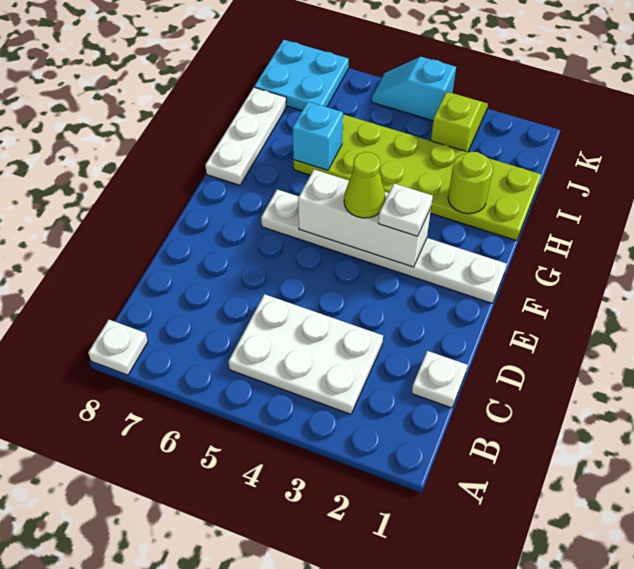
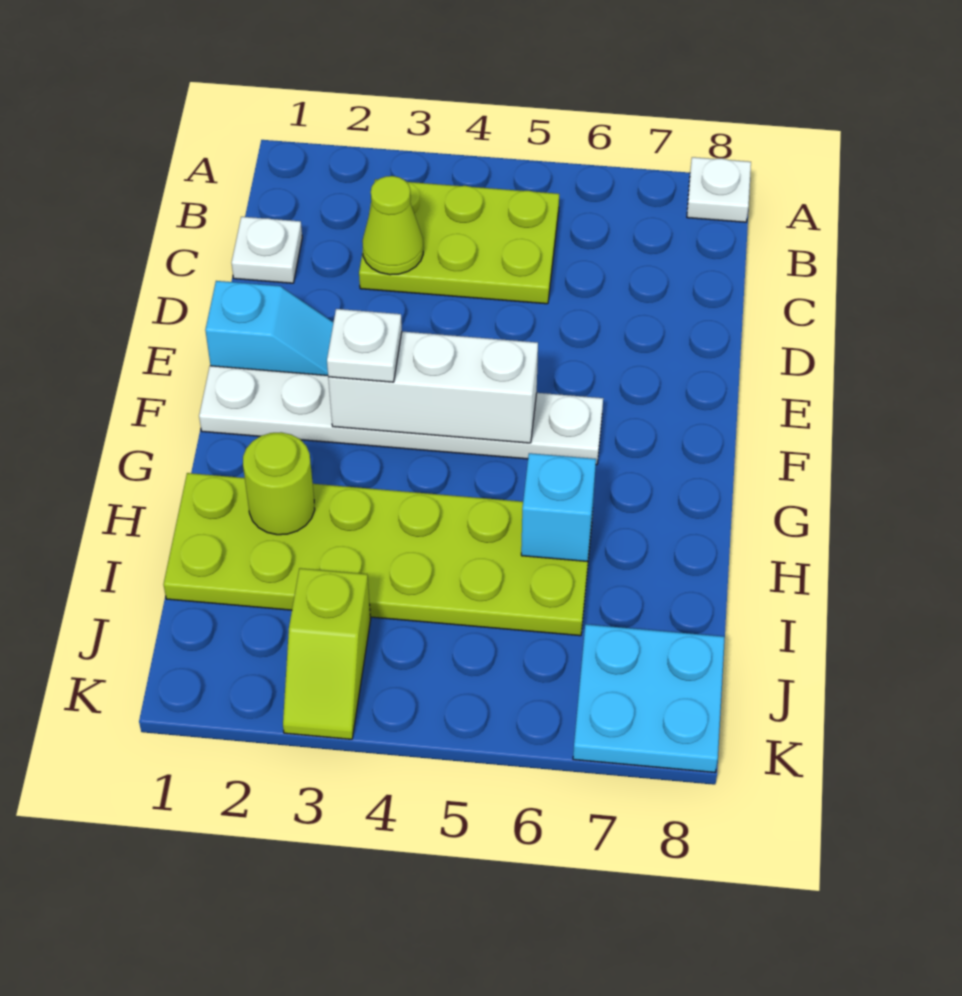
white 2x3 plate [228,294,383,414] -> lime 2x3 plate [359,179,559,304]
lime 1x1 cone [344,152,385,218] -> lime 1x1 cone moved to [362,176,423,275]
white 1x3 plate [205,88,286,185] -> none
cyan 1x2 slope [372,57,456,121] -> cyan 1x2 slope moved to [205,281,334,375]

